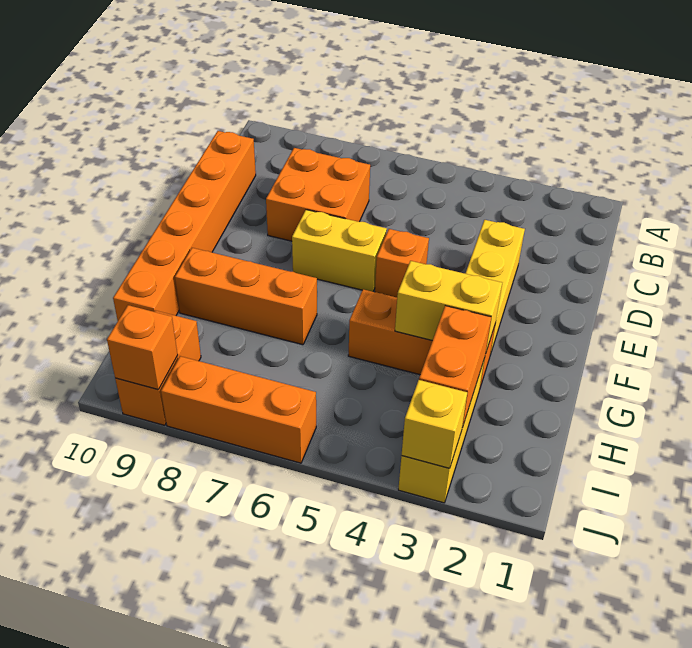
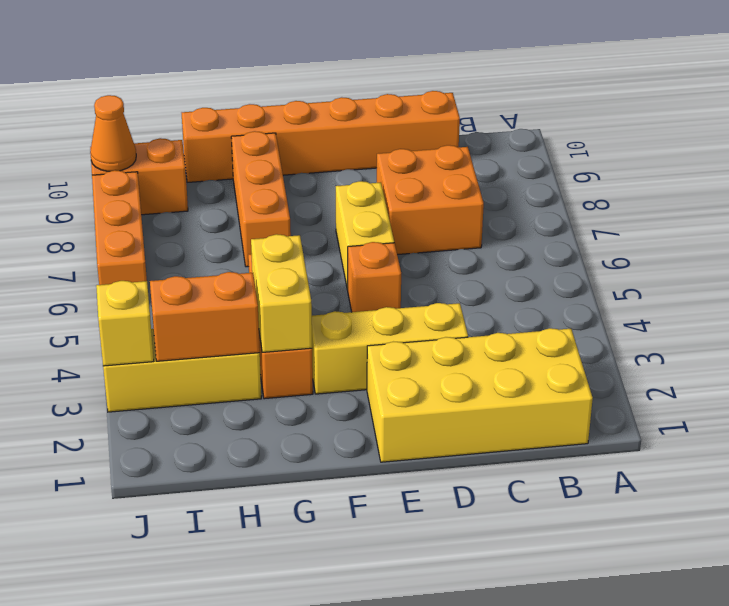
none -> yellow 2x4 brick [367,328,593,462]
orange 1x1 brick [107,305,178,390] -> orange 1x1 cone [90,95,136,171]

